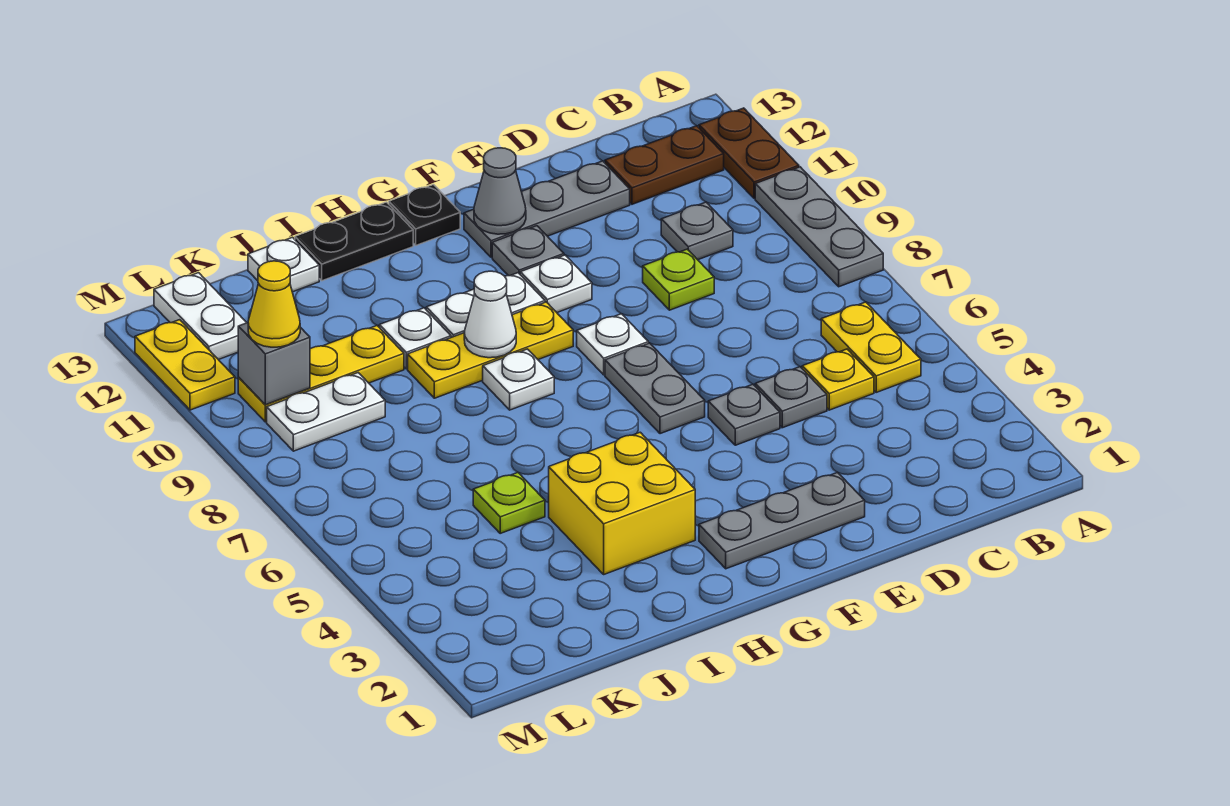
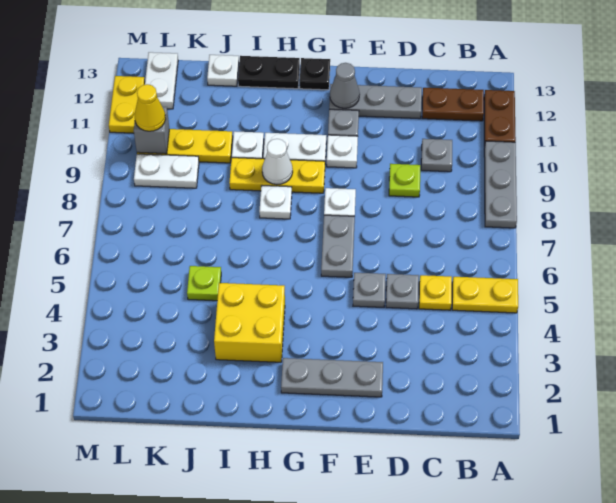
yellow 1x2 plate [821,302,921,392] -> yellow 1x2 plate turned to [452,277,518,313]

